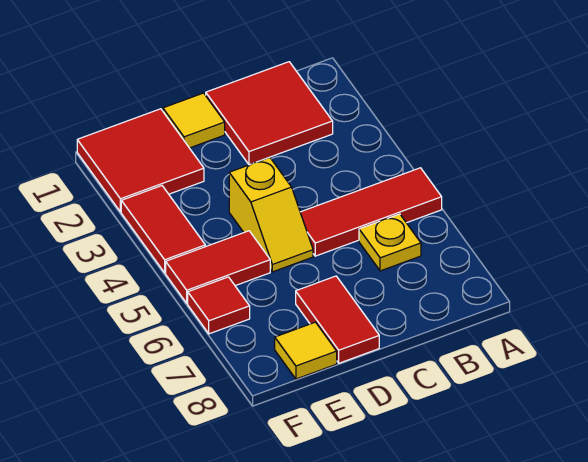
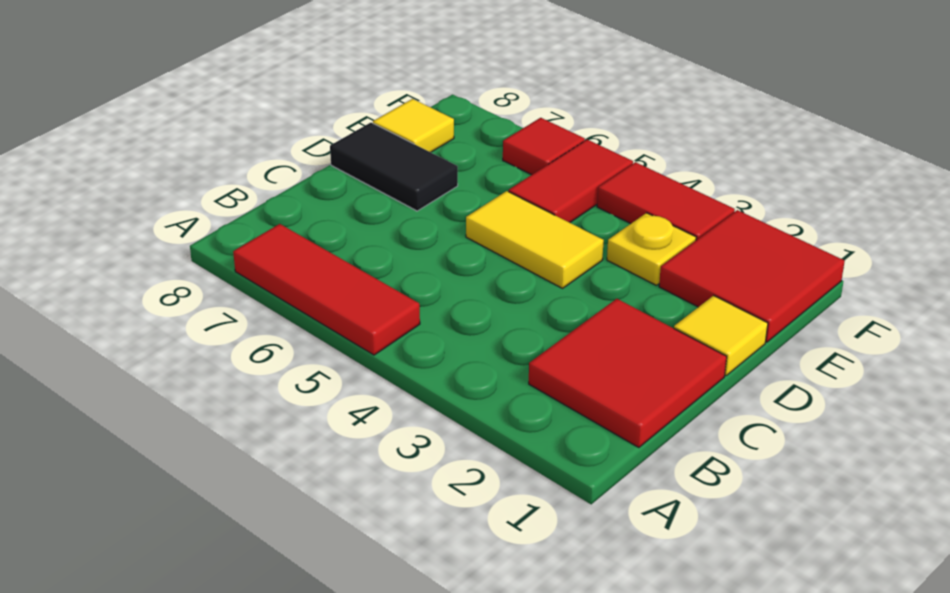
red 1x3 tile [300,168,442,256] -> red 1x3 tile turned to [233,224,420,355]
yellow 1x1 plate [359,214,421,271] -> yellow 1x1 plate moved to [607,213,696,285]
yellow 1x2 slope [229,157,313,272] -> yellow 1x2 tile [466,191,604,288]
red 1x2 tile [296,276,379,363] -> black 1x2 tile [330,123,458,211]

